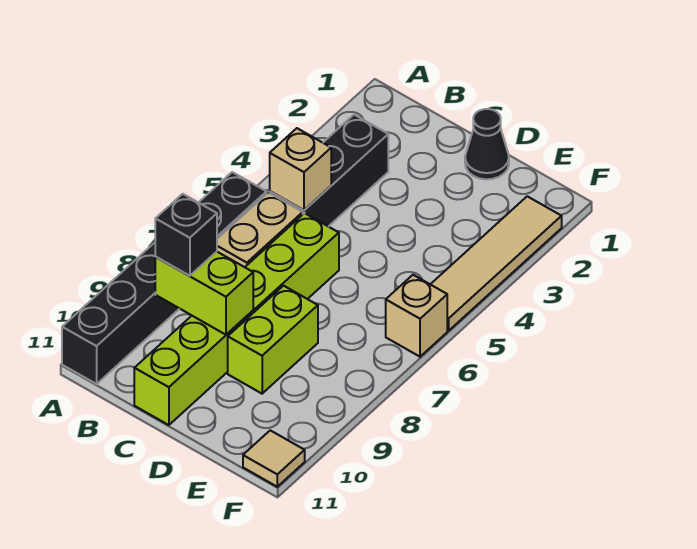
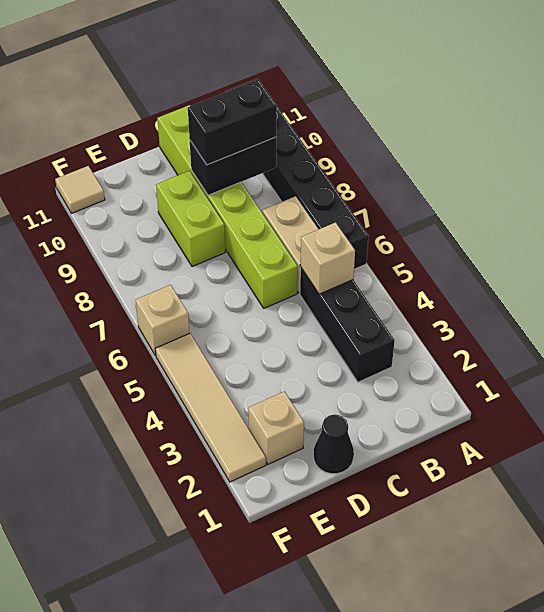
lime 1x2 brick [155,252,253,335] -> black 1x2 brick [190,137,276,195]
black 1x1 brick [155,194,217,276] -> black 1x2 brick [188,80,277,165]
none -> tan 1x1 brick [248,391,304,464]

